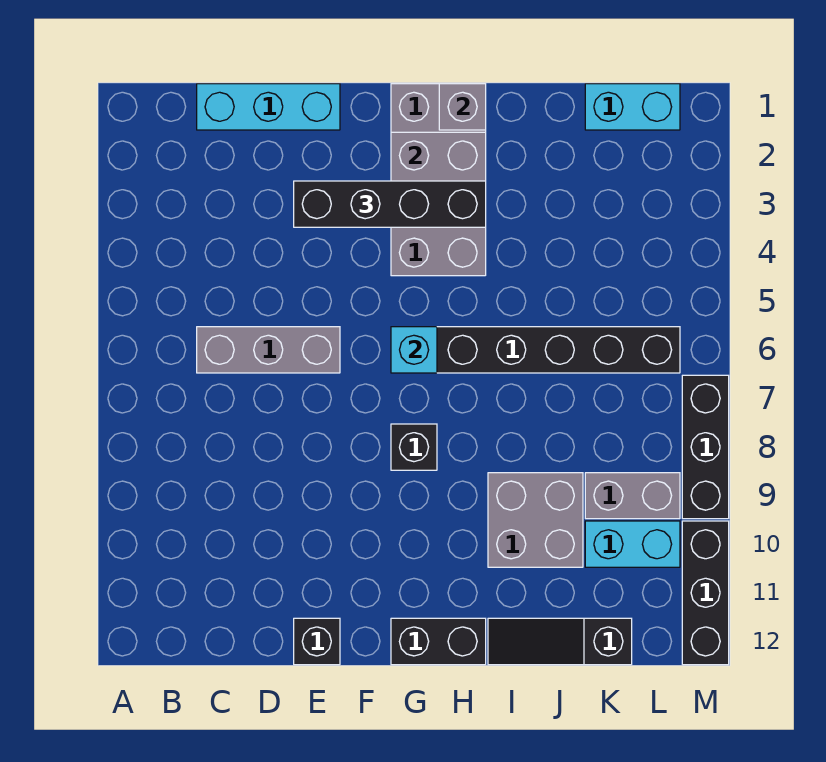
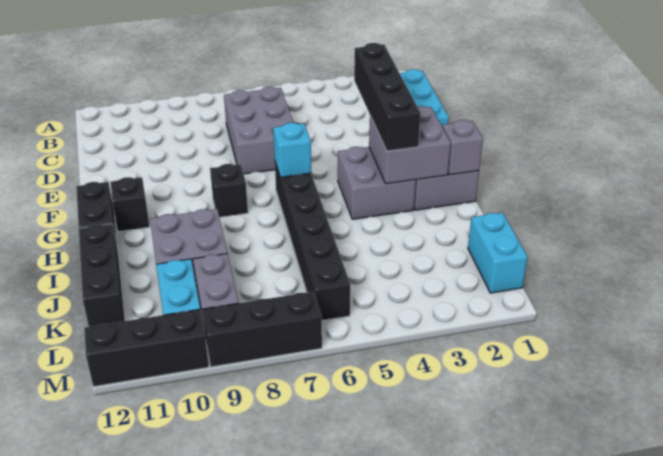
grey 1x3 brick [197,327,340,373] -> grey 2x3 brick [224,87,293,174]
black 1x1 brick [294,618,340,665] -> black 1x1 brick moved to [110,177,150,232]
black 1x3 slope [488,618,632,665] -> black 1x3 brick [79,224,125,327]

